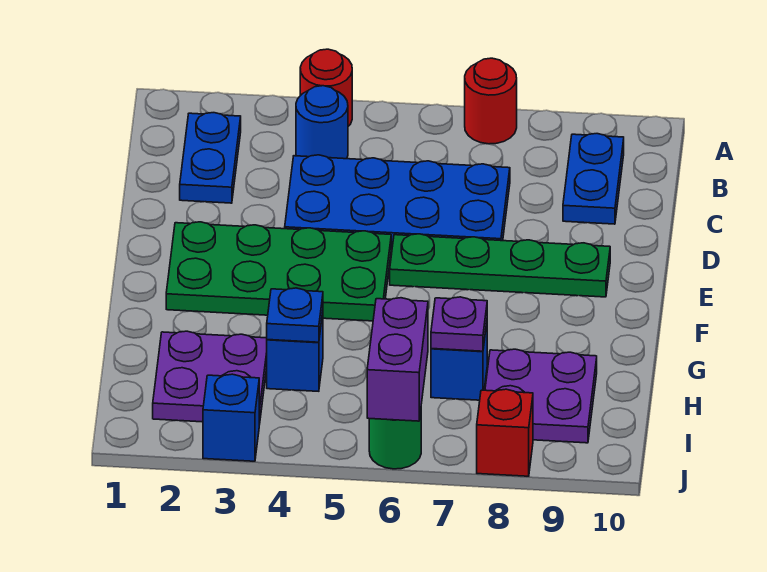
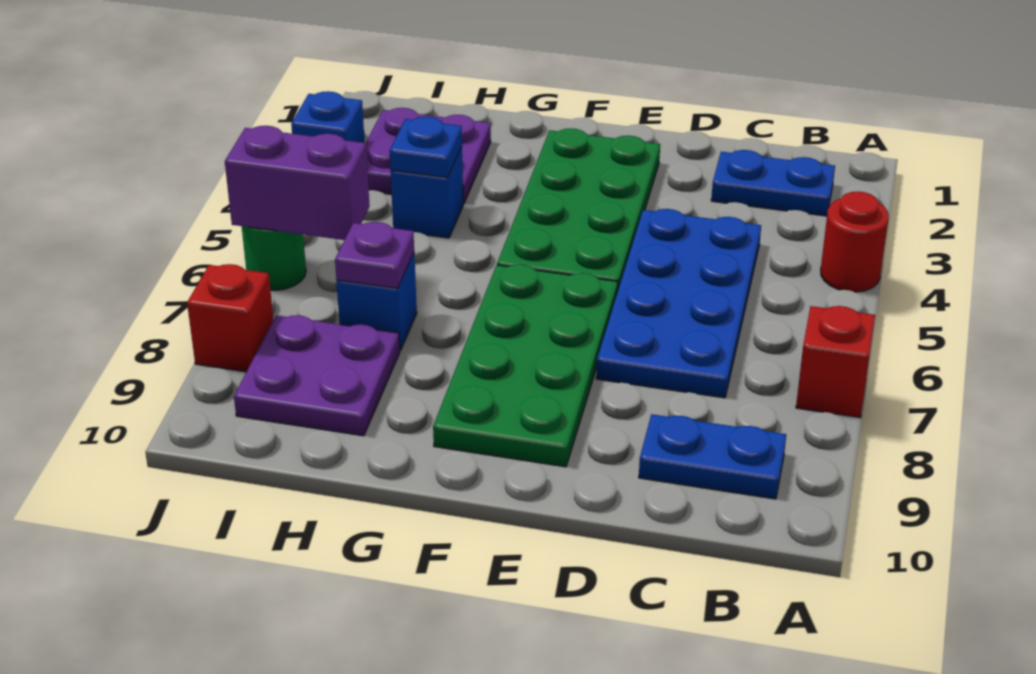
red 1x1 round brick [465,58,517,144] -> red 1x1 brick [796,306,875,417]
blue 1x1 round brick [296,86,348,159] -> none
green 1x4 plate [390,234,610,297] -> green 2x4 plate [433,264,618,467]

